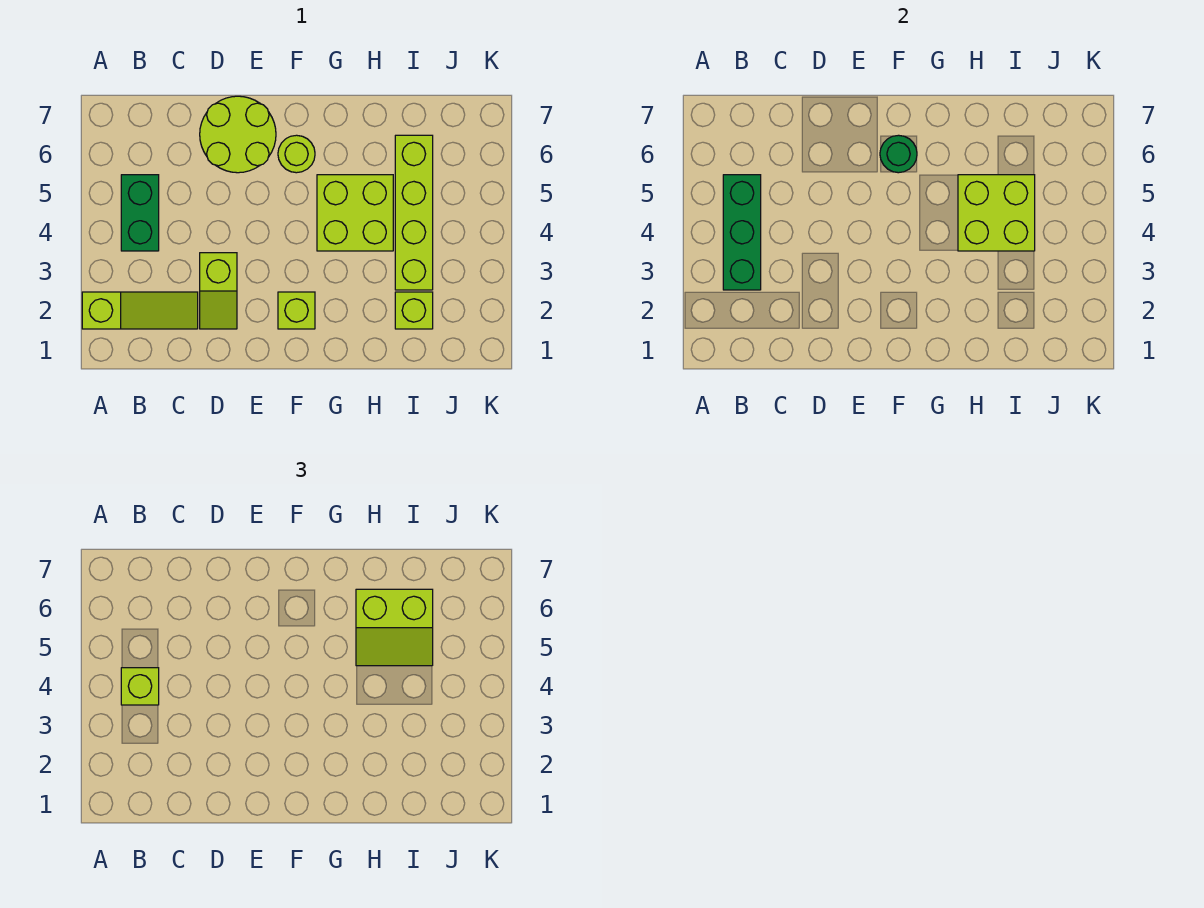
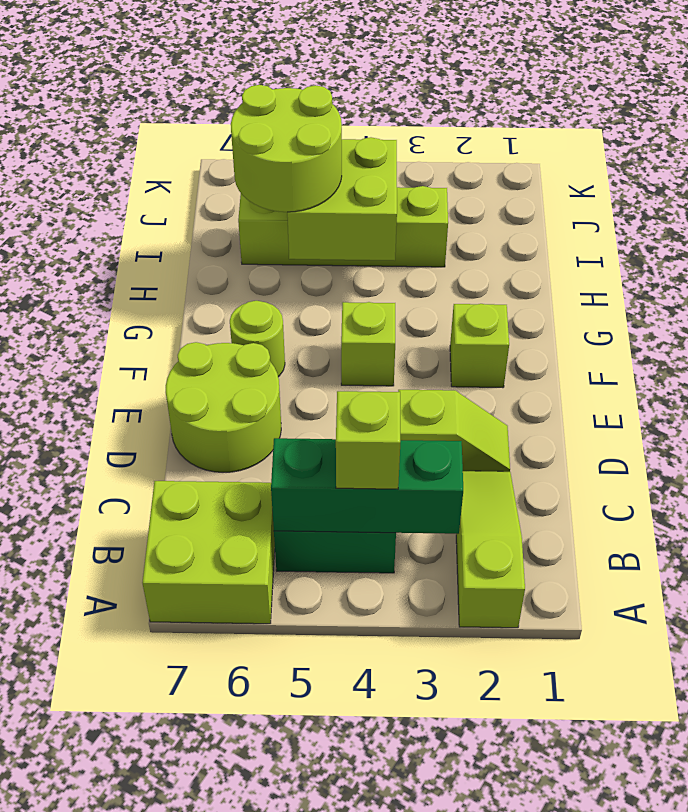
green 1x1 round brick [880,135,917,173] -> none
lime 2x2 brick [317,175,393,251] -> lime 2x2 brick moved to [142,481,275,624]
lime 2x2 slope [356,589,433,666] -> lime 2x2 round brick [231,85,342,212]
lime 1x1 brick [395,292,433,329] -> lime 1x1 brick moved to [341,302,395,386]

